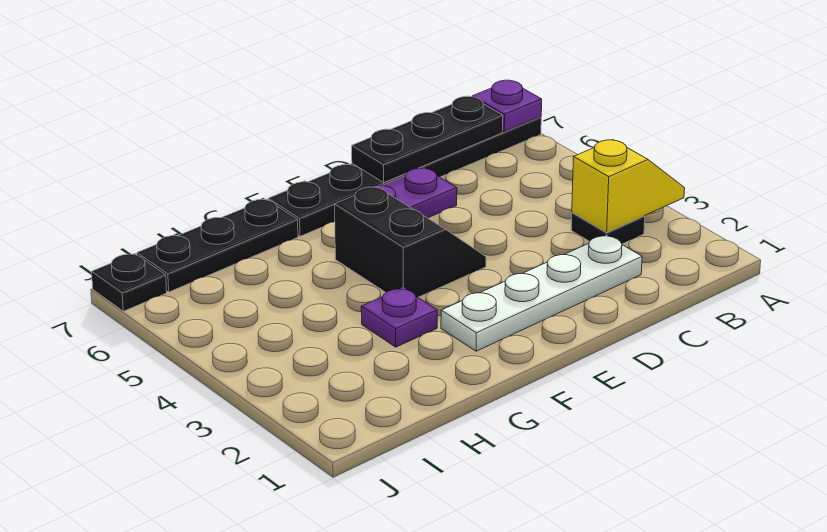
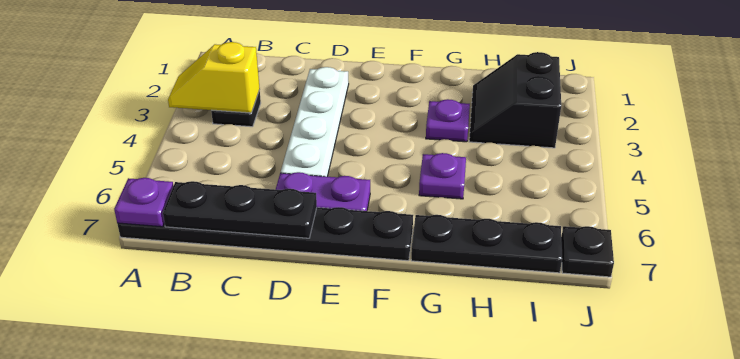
white 1x4 plate [441,235,642,351] -> white 1x4 plate turned to [281,67,349,177]
black 2x2 slope [335,186,486,297] -> black 2x2 slope moved to [469,52,561,148]
none -> purple 1x1 plate [419,153,466,199]

